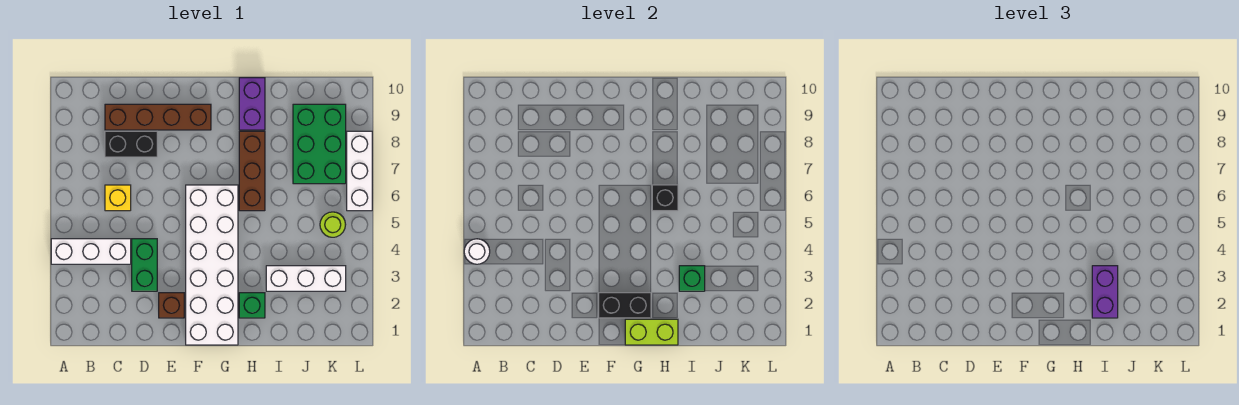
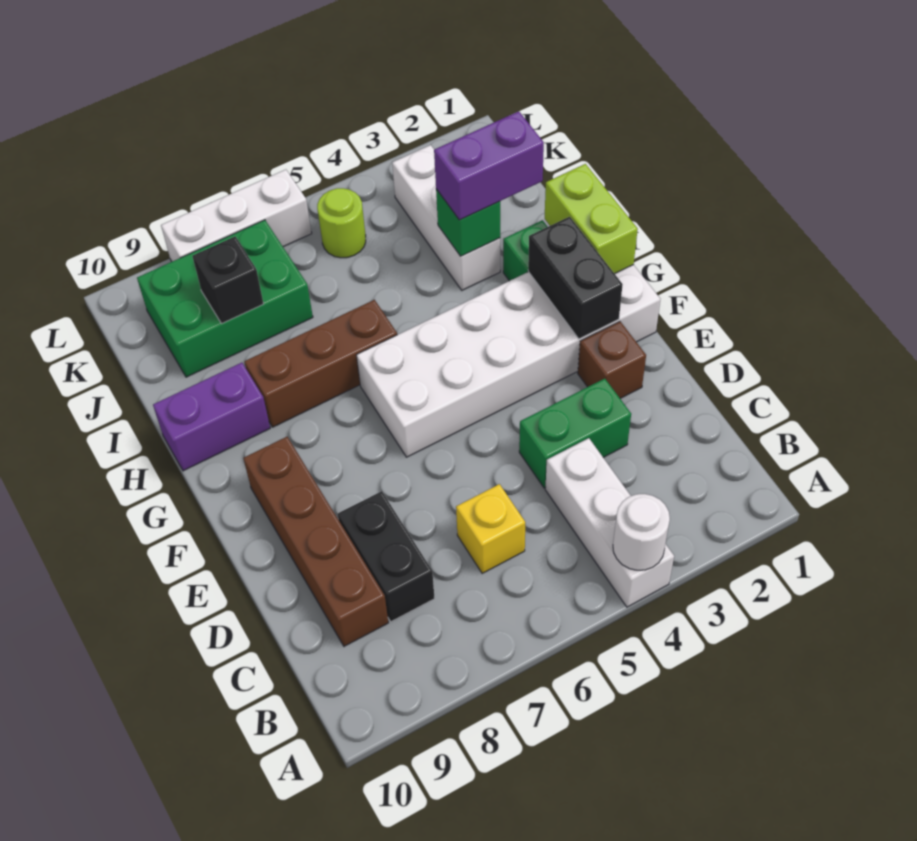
black 1x1 brick [652,185,678,211] -> black 1x1 brick moved to [193,237,264,324]

